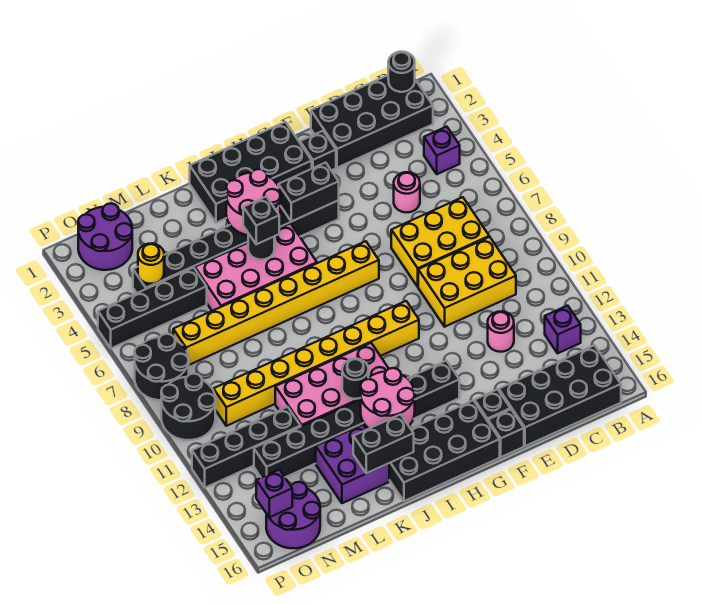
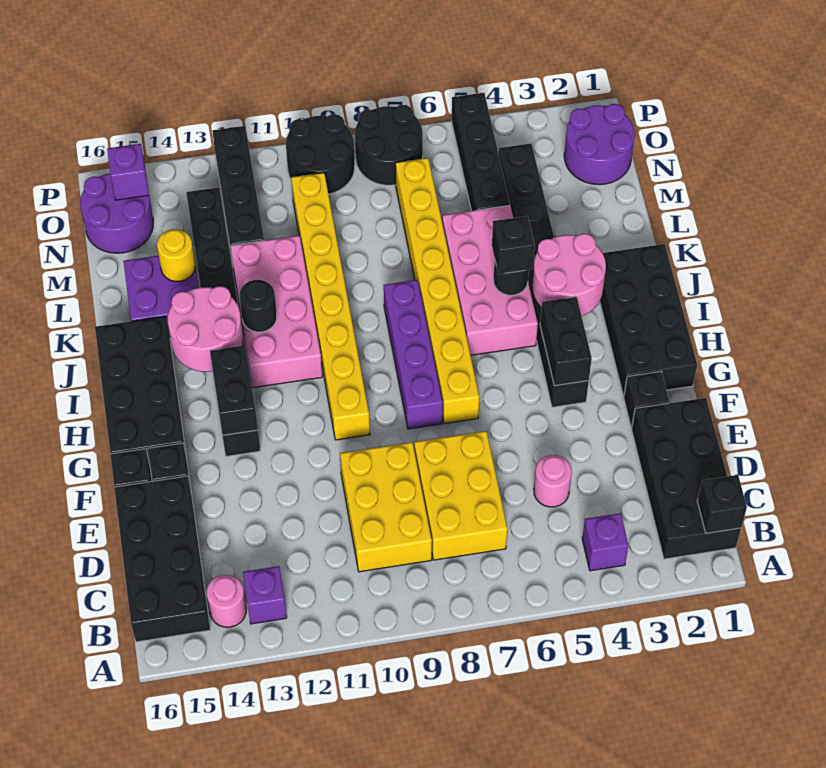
black 1x1 round brick [388,52,415,92] -> black 1x1 brick [697,475,747,533]
pink 1x1 round brick [488,311,514,352] -> pink 1x1 round brick moved to [207,575,246,627]
none -> purple 1x4 brick [384,280,443,429]
black 1x2 brick [353,414,414,473] -> black 1x2 brick moved to [210,345,258,435]
yellow 1x1 round brick [138,243,164,284] -> yellow 1x1 round brick moved to [157,229,195,281]

